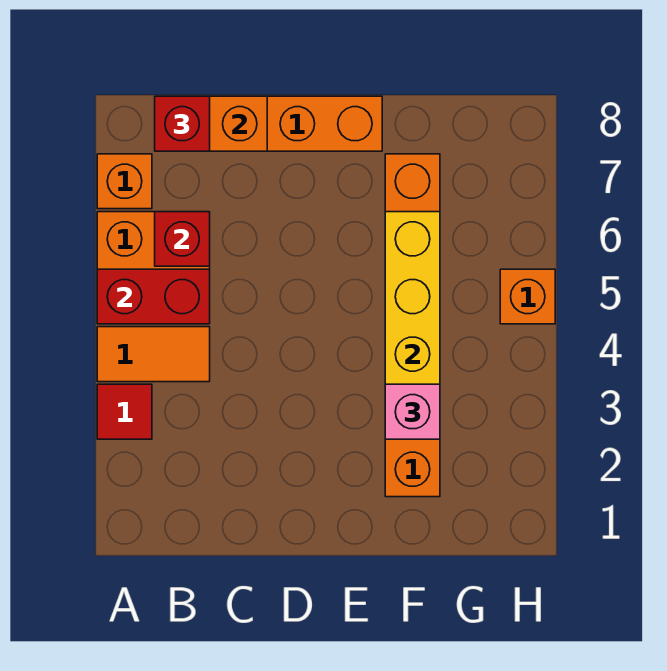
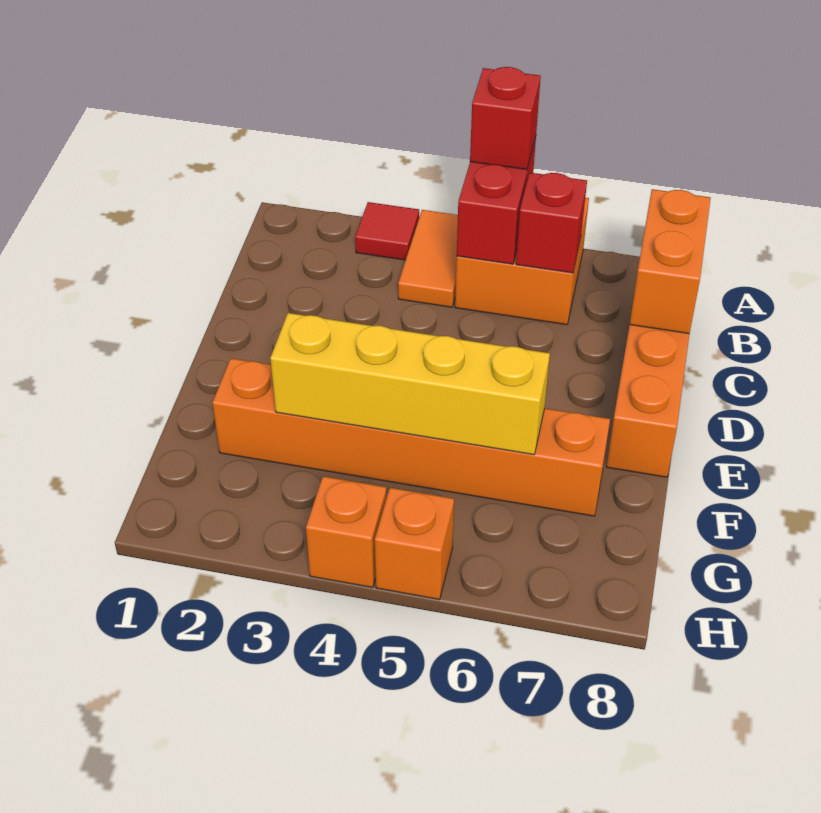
orange 1x1 brick [97,154,152,209] -> orange 1x1 brick moved to [306,476,387,588]
red 1x1 brick [155,96,210,151] -> red 1x1 brick moved to [470,67,541,170]
pink 1x1 brick [385,384,440,439] -> none

